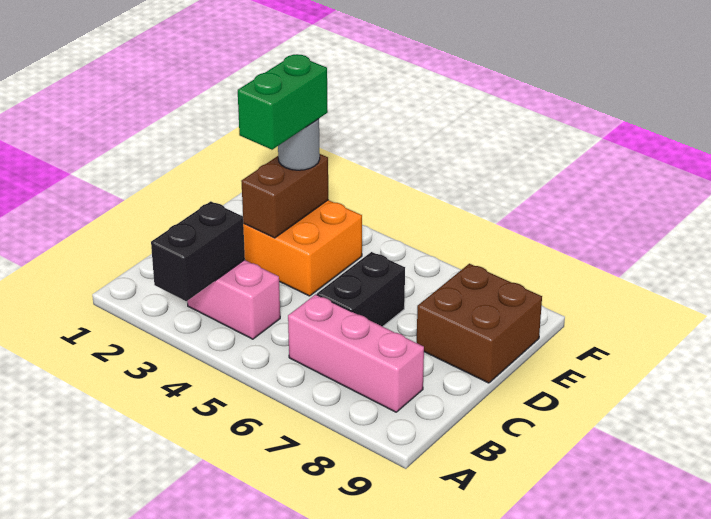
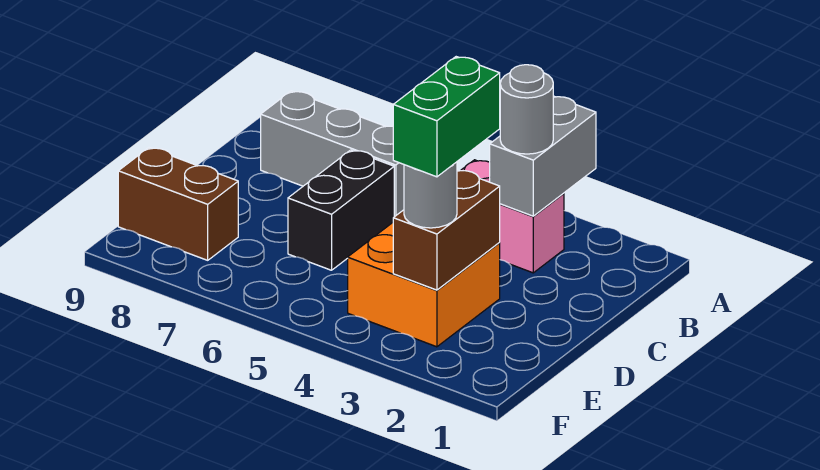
black 1x2 brick [151,201,245,301] -> grey 1x2 brick [490,96,596,216]
none -> grey 1x1 round brick [500,65,553,154]
pink 1x3 brick [288,294,424,412] -> grey 1x3 brick [261,91,404,217]
brown 2x2 brick [417,264,542,383] -> brown 1x2 brick [118,148,238,260]

